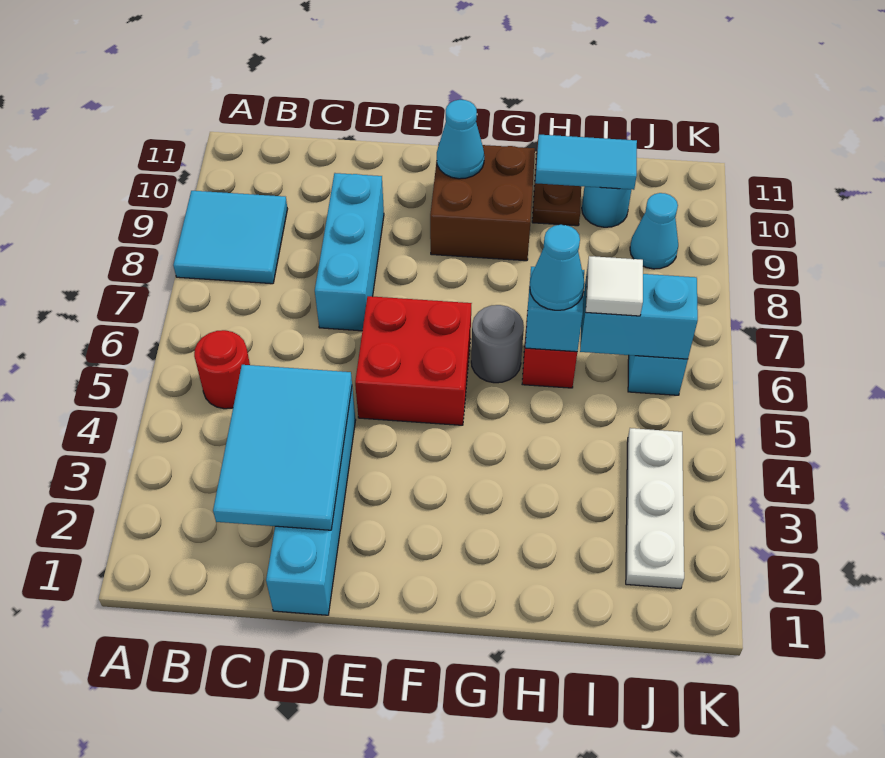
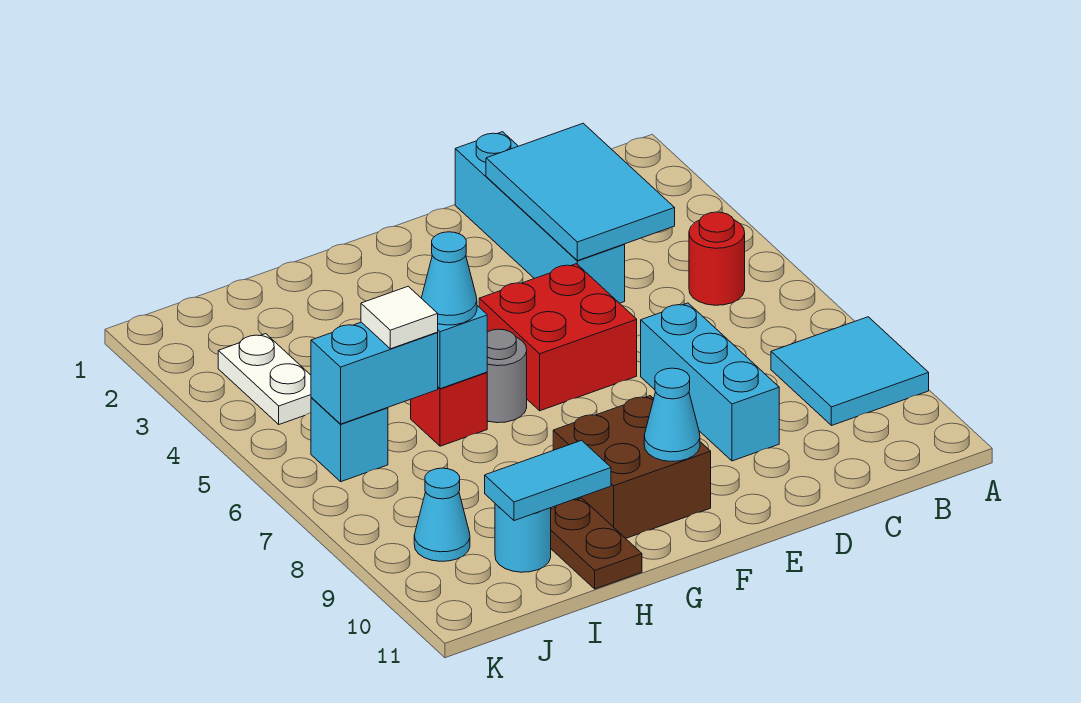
white 1x3 plate [626,428,684,589] -> white 1x2 plate [218,334,312,424]

